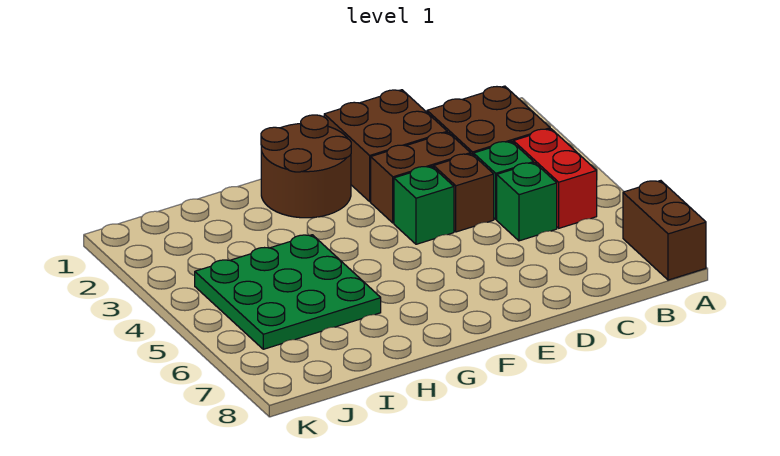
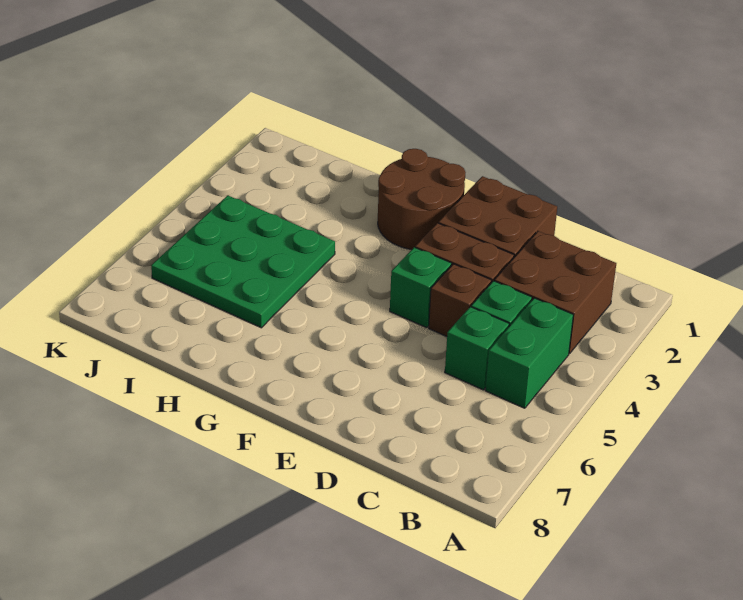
brown 1x2 brick [623,181,706,280] -> none
red 1x2 brick [513,129,597,228] -> green 1x2 brick [485,298,573,408]

